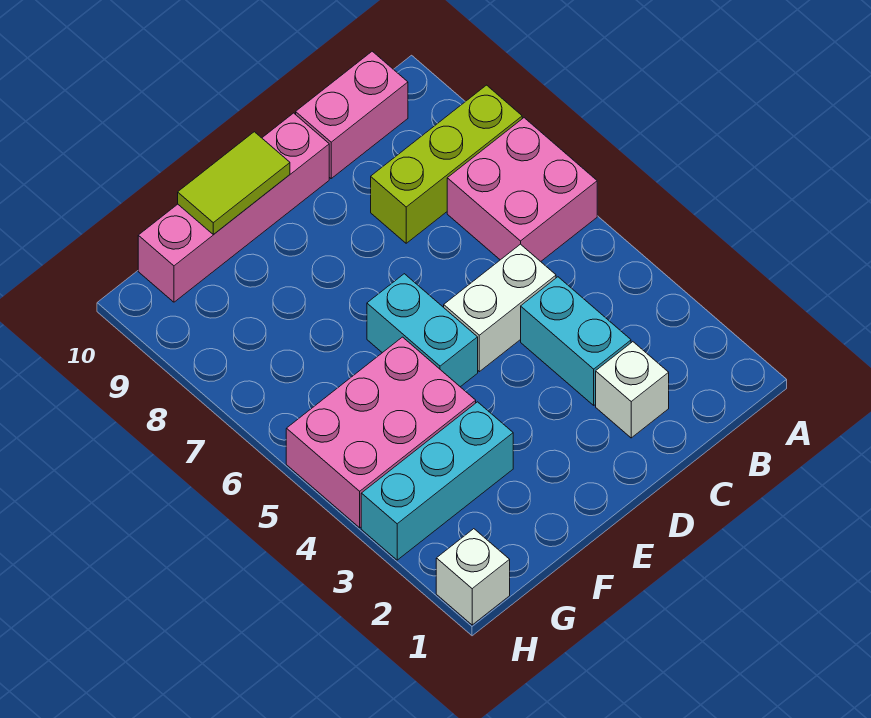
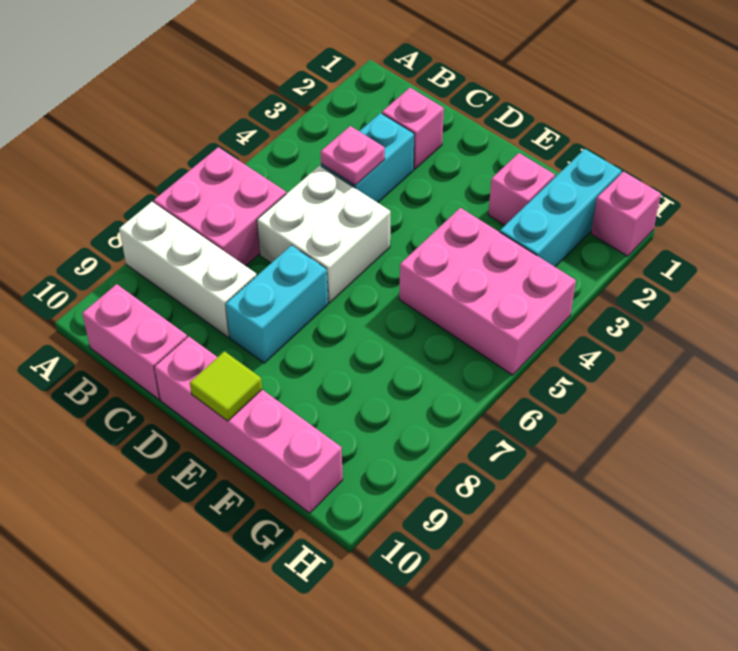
lime 1x3 brick [371,85,522,243] -> white 1x3 brick [119,202,257,337]
white 1x1 brick [596,342,669,438] -> pink 1x1 brick [382,88,444,169]
none -> pink 1x1 plate [321,126,385,185]
white 1x2 brick [444,244,556,372] -> white 2x2 brick [257,166,390,303]
cyan 1x2 brick [367,274,478,387] -> cyan 1x2 brick moved to [226,245,328,363]
lime 1x2 tile [178,132,290,235] -> lime 1x1 tile [190,351,262,421]
none -> pink 1x1 brick [488,153,555,225]
cyan 1x3 brick [361,402,513,560] -> cyan 1x3 brick turned to [500,149,622,267]
white 1x1 brick [436,529,510,625] -> pink 1x1 brick [591,172,661,256]

